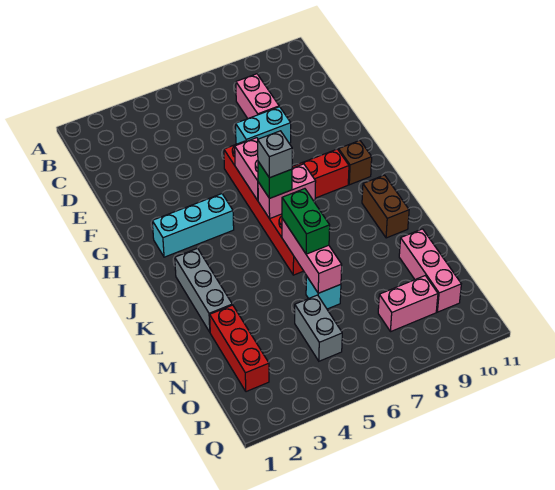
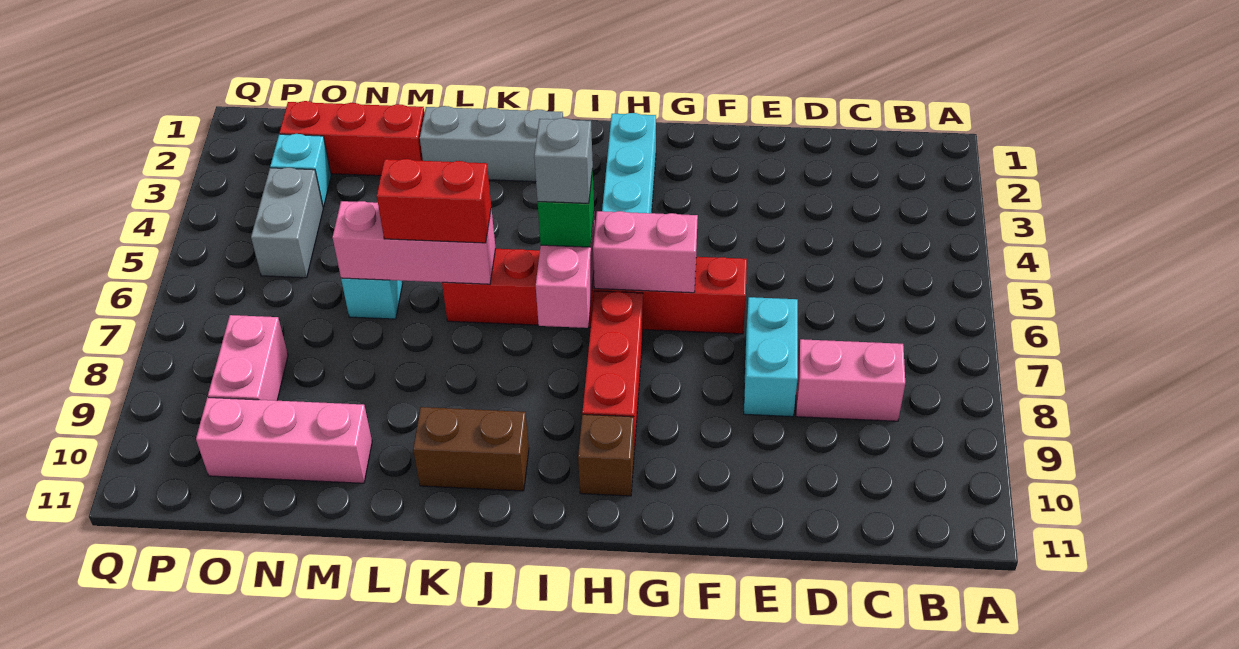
green 1x2 brick [282,189,330,254] -> red 1x2 brick [377,159,491,243]
grey 1x2 brick [295,295,342,361] -> grey 1x2 brick turned to [251,168,323,278]
none -> cyan 1x1 brick [270,134,331,207]

